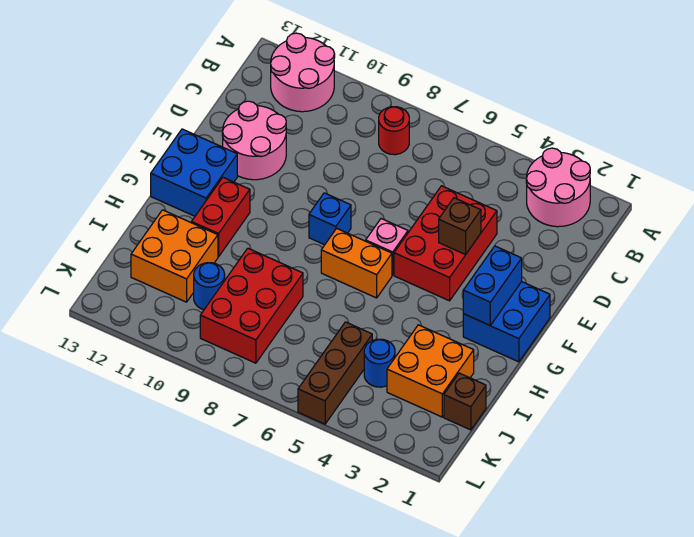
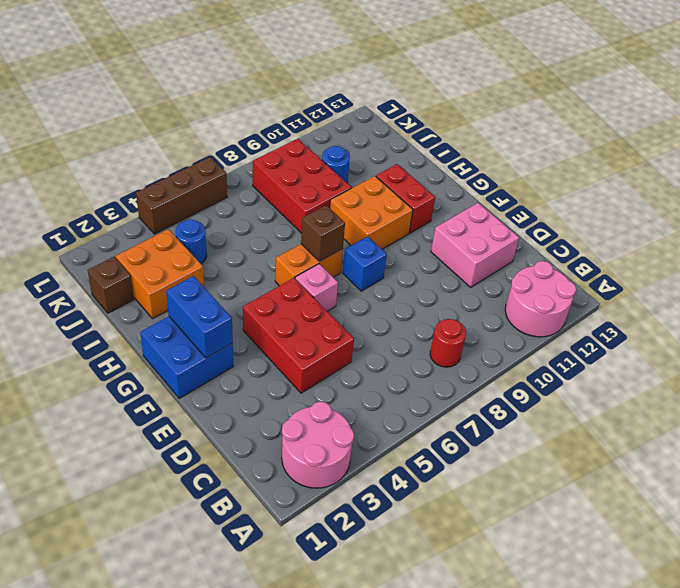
pink 2x2 round brick [222,101,286,180] -> pink 2x2 brick [431,203,519,287]
brown 1x1 brick [439,198,481,255] -> brown 1x1 brick moved to [301,205,345,261]
blue 2x2 brick [151,129,237,216] -> none
orange 2x2 brick [131,210,218,302] -> orange 2x2 brick moved to [330,176,413,249]
brown 1x3 brick [298,322,372,424] -> brown 1x3 brick turned to [136,157,227,234]

